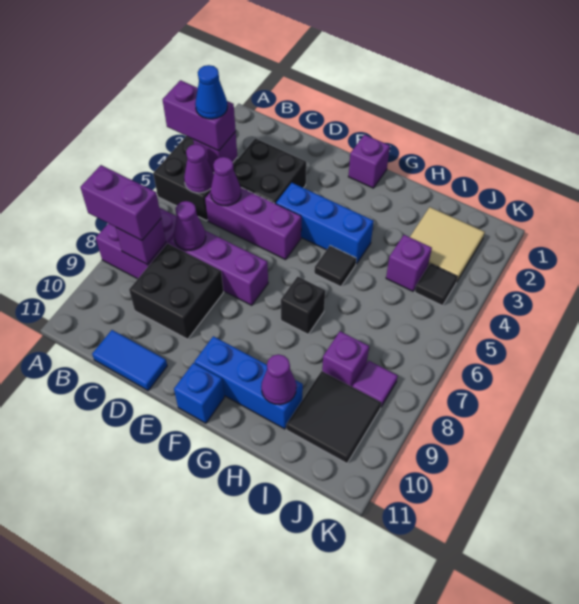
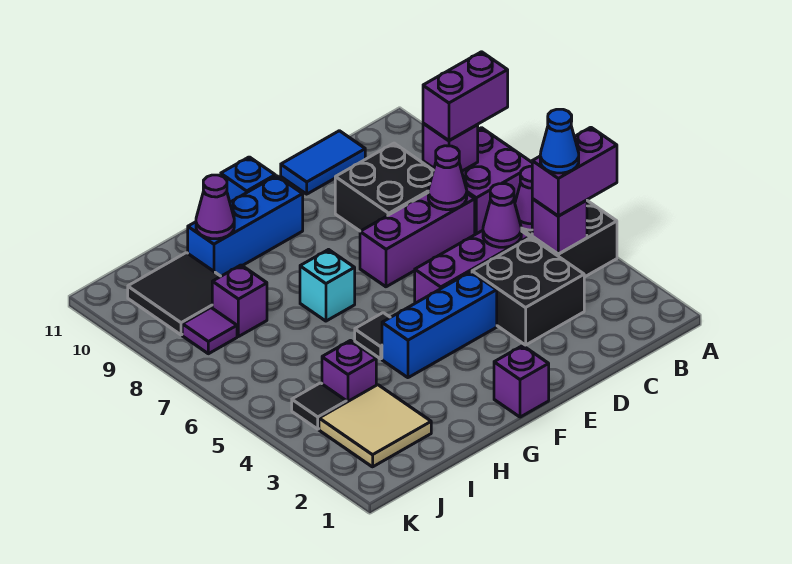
black 1x1 brick [281,276,325,334] -> cyan 1x1 brick [300,250,355,321]

